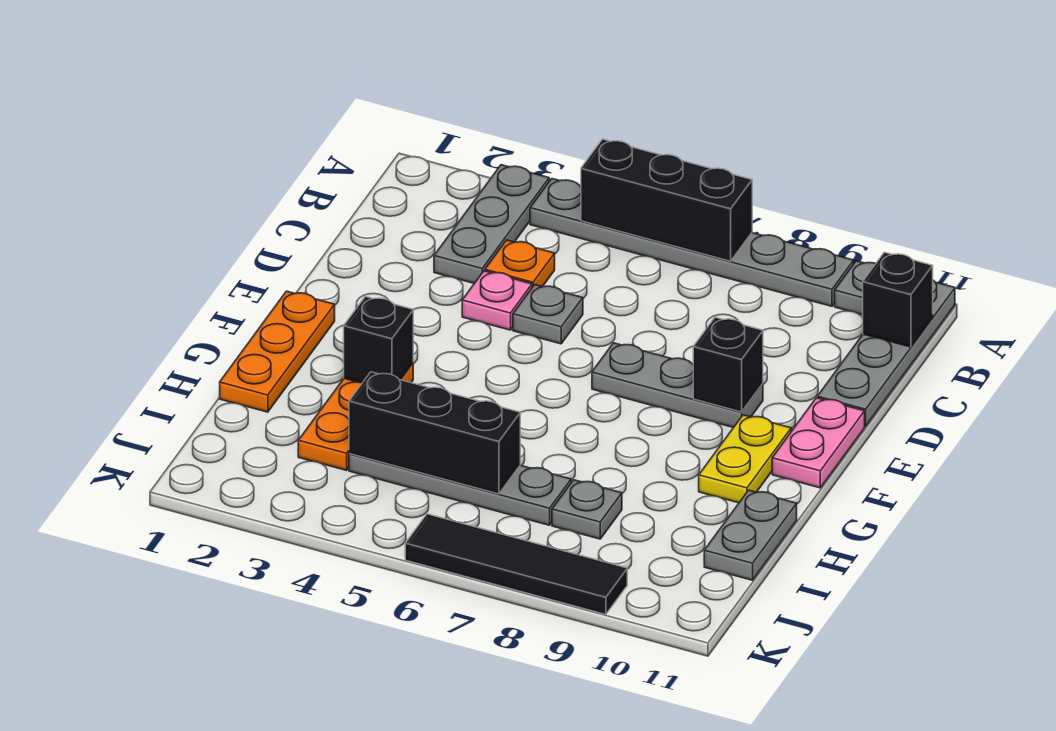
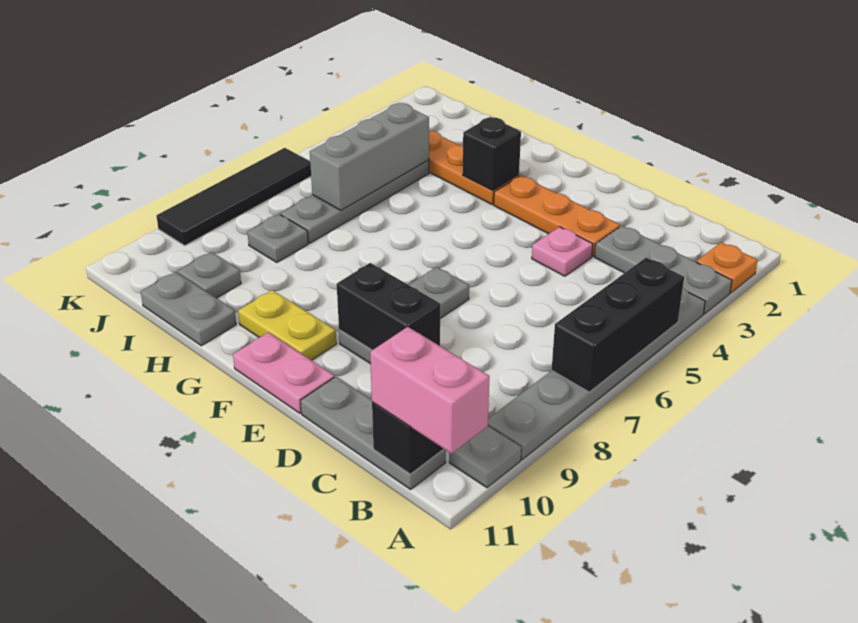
grey 1x4 plate [817,280,955,426] -> grey 1x3 plate [301,377,446,489]
none -> pink 1x2 brick [370,327,490,454]
orange 1x1 plate [485,240,555,287] -> orange 1x1 plate moved to [696,242,758,293]
grey 1x1 plate [513,285,583,344] -> grey 1x1 plate moved to [178,252,241,298]
black 1x1 brick [693,317,763,412] -> black 1x2 brick [337,263,440,350]
orange 1x3 plate [220,291,335,412] -> orange 1x3 plate moved to [494,176,620,257]
black 1x3 brick [349,372,520,494] -> grey 1x3 brick [310,103,429,210]

